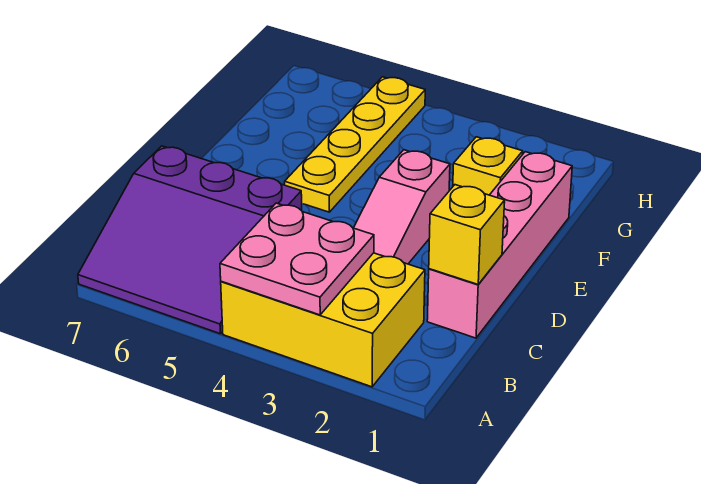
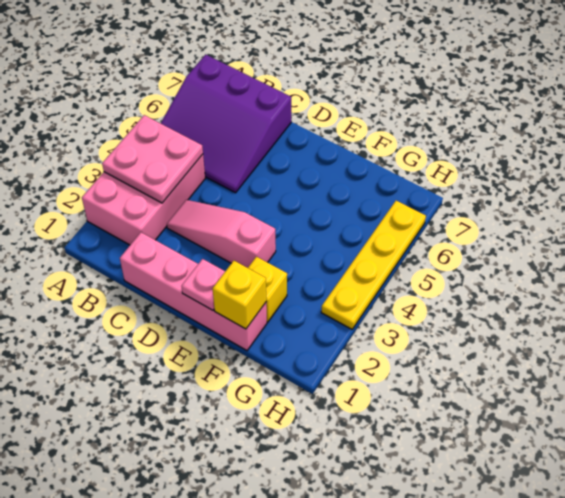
yellow 2x3 brick [221,253,425,387] -> pink 2x3 brick [82,154,205,245]
purple 3x3 slope [78,146,302,334] -> purple 3x3 slope turned to [161,54,291,193]
yellow 1x1 brick [429,185,505,284] -> yellow 1x1 brick moved to [213,261,266,329]
none -> pink 1x1 plate [182,259,225,310]
yellow 1x4 plate [285,77,425,212] -> yellow 1x4 plate turned to [321,201,426,329]

